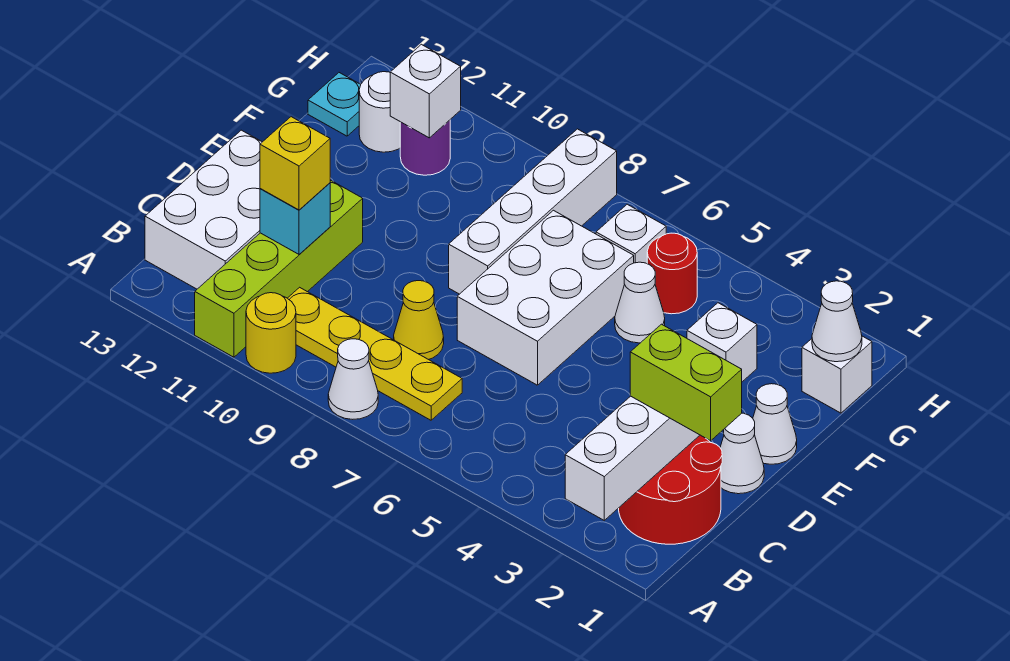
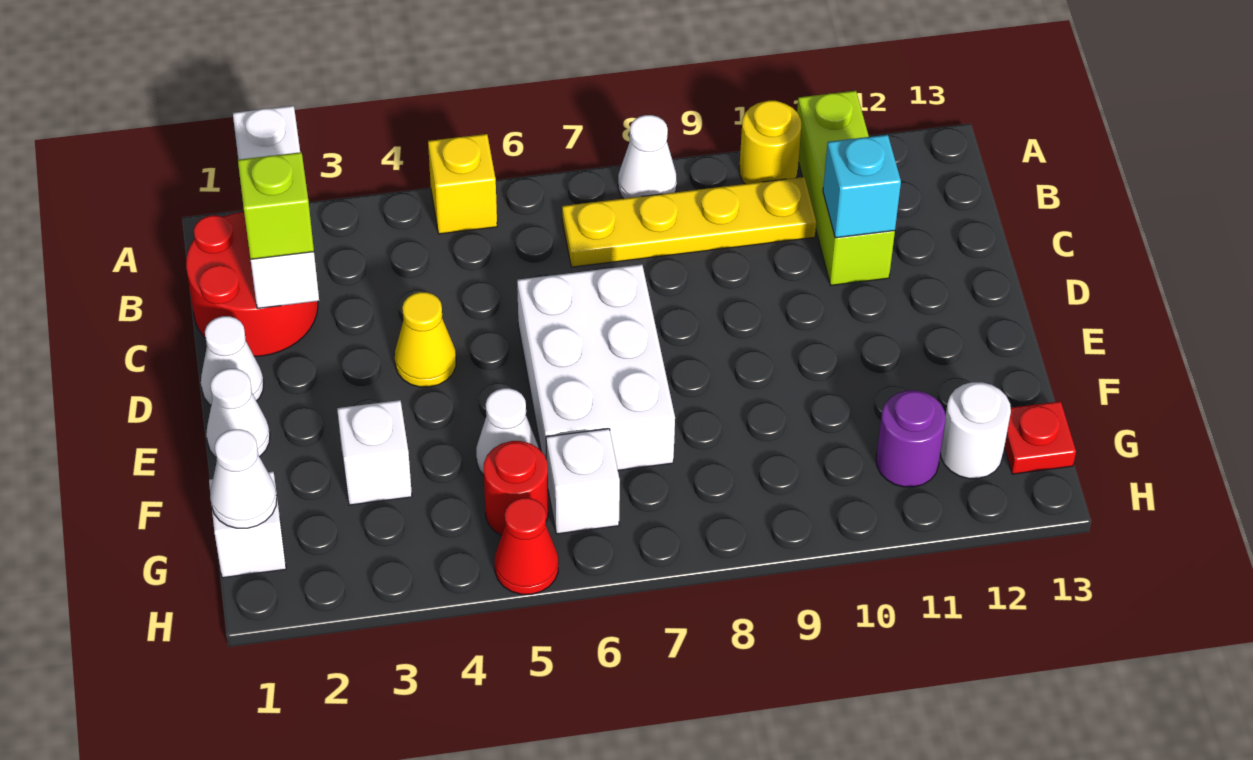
lime 1x4 brick [195,180,363,357] -> lime 1x3 brick [797,91,895,285]
white 2x3 brick [145,130,262,289] -> none
lime 1x2 brick [630,324,742,441] -> lime 1x1 brick [238,152,314,259]
yellow 1x1 cone [394,281,444,360] -> yellow 1x1 cone moved to [395,292,456,387]
yellow 1x1 brick [260,117,330,210] -> yellow 1x1 brick moved to [428,134,497,234]
white 1x4 brick [449,129,617,294] -> none
white 1x1 brick [390,44,461,138] -> none
cyan 1x1 plate [308,73,361,136] -> red 1x1 plate [1004,401,1076,474]
none -> red 1x1 cone [495,498,558,594]

